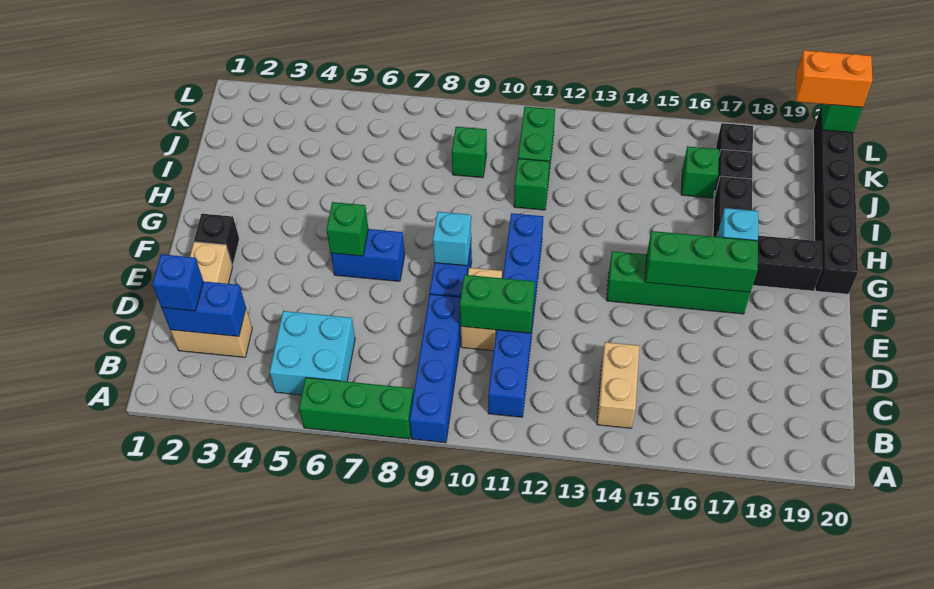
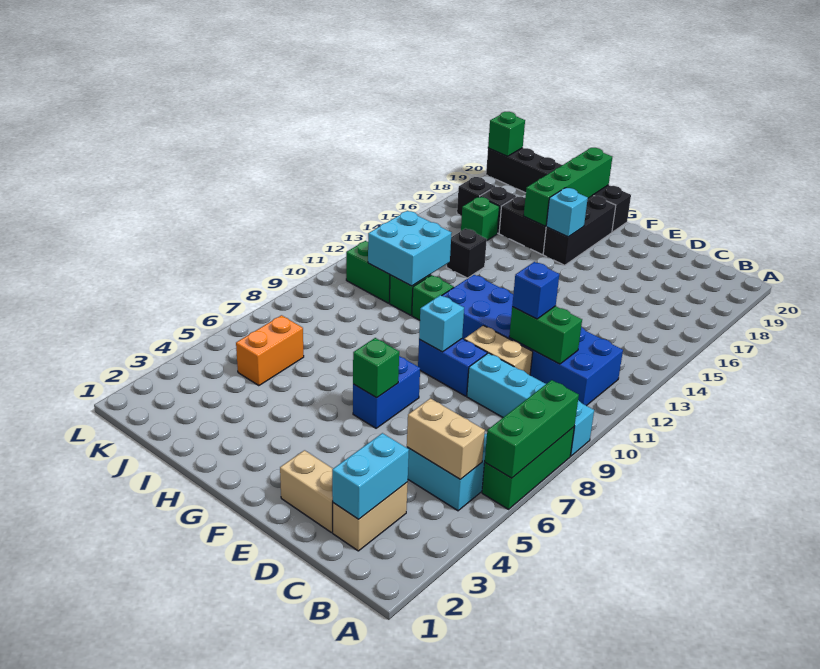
blue 1x4 brick [410,294,461,443] -> cyan 1x4 brick [467,353,594,456]
blue 1x6 brick [488,213,544,417] -> blue 2x6 brick [442,275,623,406]
tan 1x2 brick [597,342,639,428] -> tan 1x2 brick moved to [407,398,485,479]
blue 1x2 brick [162,281,246,337] -> cyan 1x2 brick [332,433,409,519]
blue 1x1 brick [152,254,203,311] -> blue 1x1 brick moved to [512,262,559,319]
green 1x2 brick [460,275,535,333] -> green 1x2 brick turned to [509,306,582,364]
black 1x1 brick [194,214,239,266] -> black 1x1 brick moved to [447,229,487,278]
green 1x4 brick [607,251,751,314] -> green 1x4 brick moved to [524,148,612,226]
green 1x3 brick [645,231,758,292] -> green 1x3 brick moved to [485,380,579,478]
none -> cyan 2x2 brick [368,211,452,286]
green 1x1 brick [452,127,487,178] -> green 1x1 brick moved to [412,275,454,320]
orange 1x2 brick [796,50,872,108] -> orange 1x2 brick moved to [236,315,304,386]

